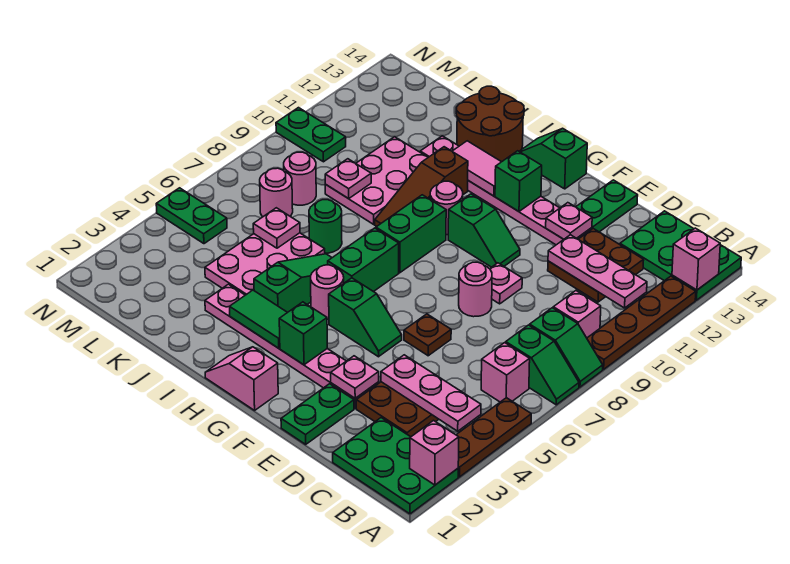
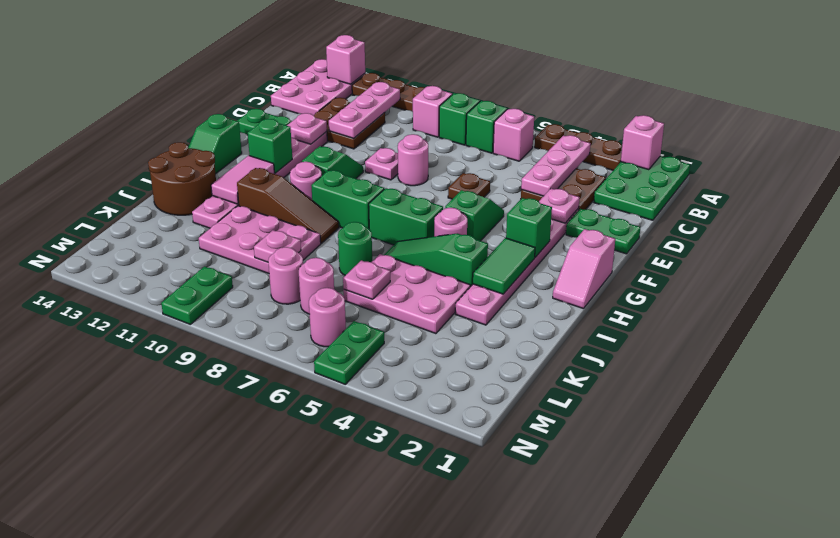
green 2x3 plate [620,211,741,300] -> pink 2x3 plate [271,59,365,115]
none -> pink 1x1 round brick [309,288,346,347]

